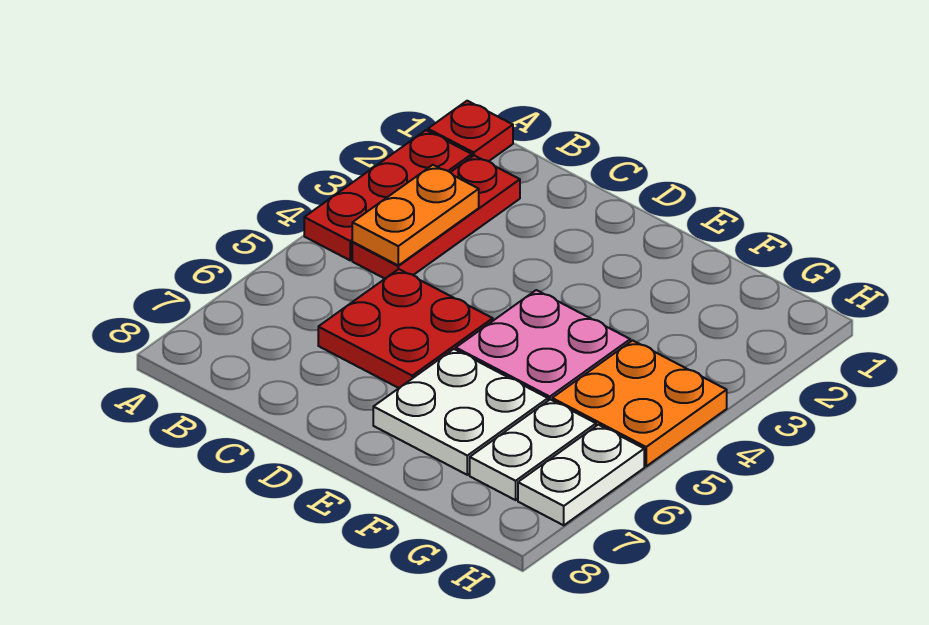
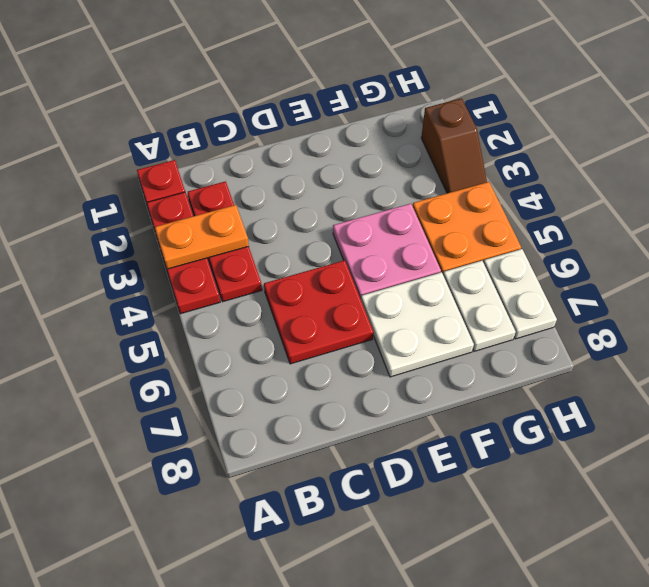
orange 1x2 plate [352,165,479,265] -> orange 1x2 plate turned to [155,205,249,269]
none -> brown 1x2 slope [421,98,487,193]

